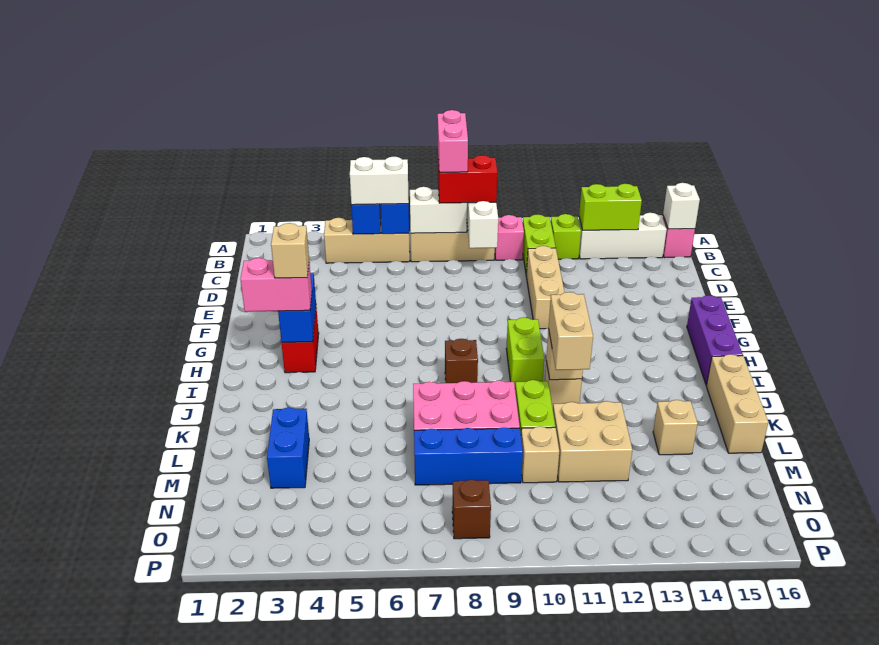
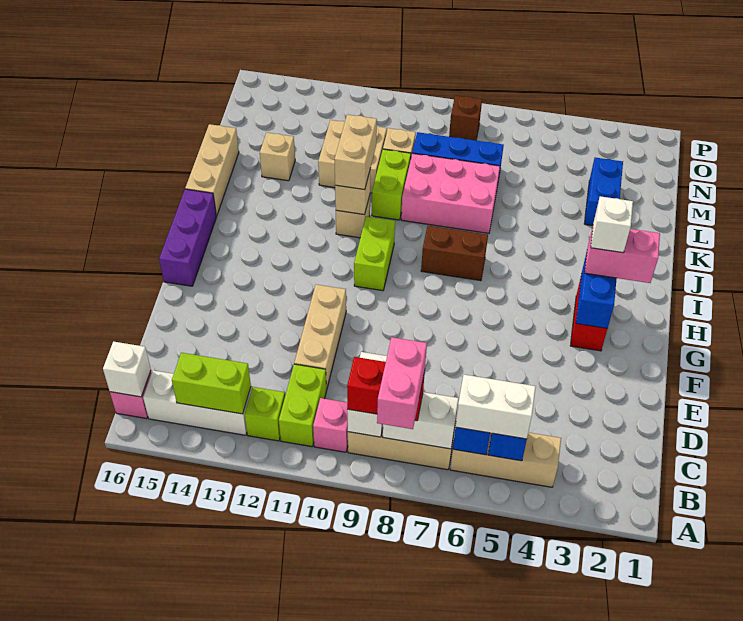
tan 1x1 brick [271,223,309,278] -> white 1x1 brick [591,196,633,253]
brown 1x1 brick [445,339,478,383] -> brown 1x2 brick [421,226,488,281]

